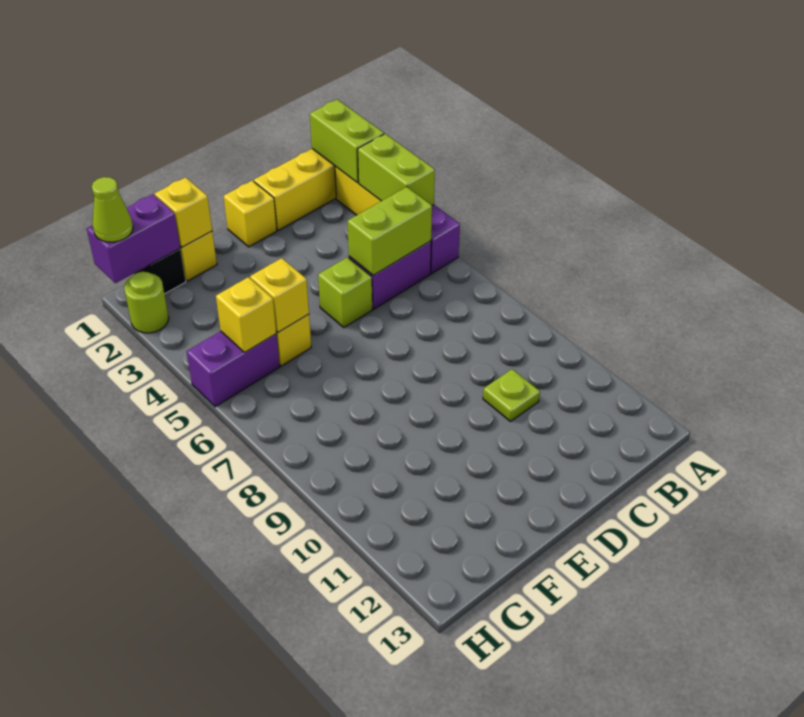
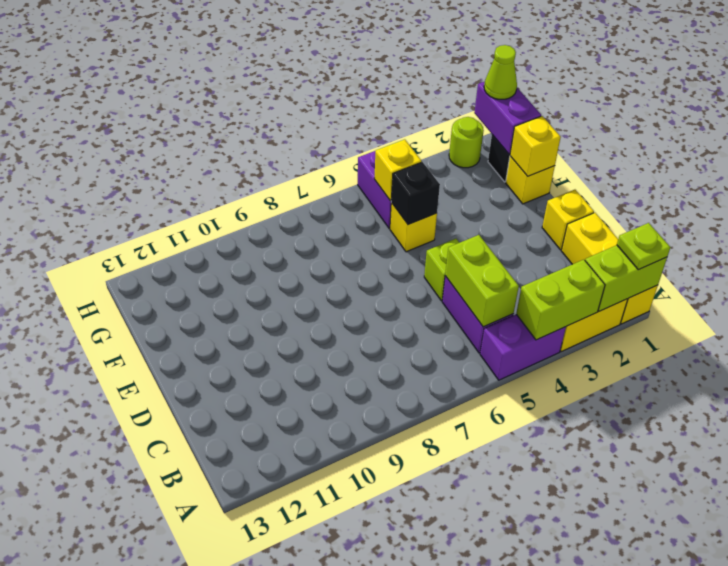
lime 1x1 plate [483,369,540,421] -> lime 1x1 plate moved to [617,223,670,270]
yellow 1x1 brick [250,258,309,332] -> black 1x1 brick [391,162,440,225]

